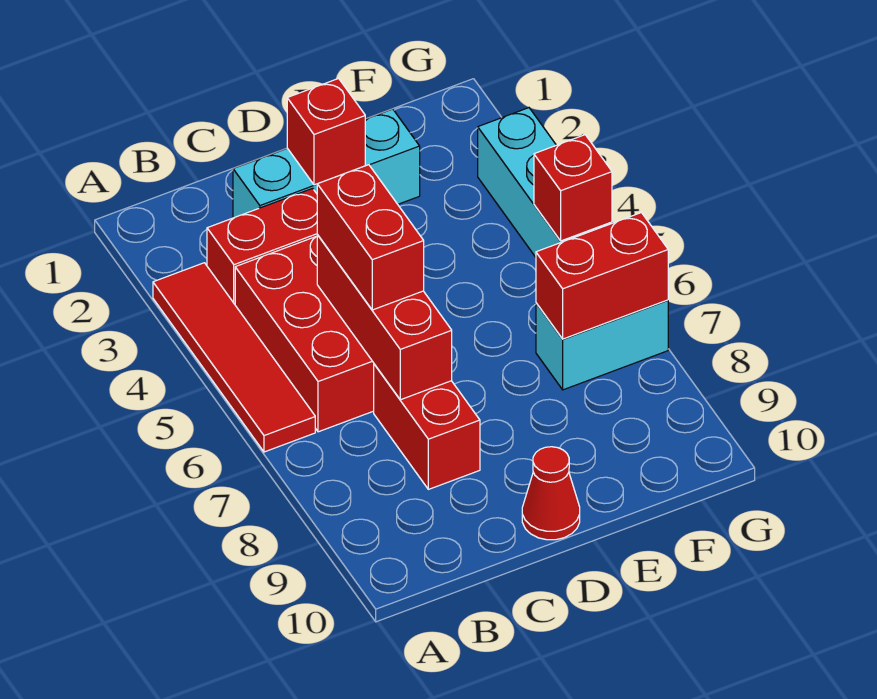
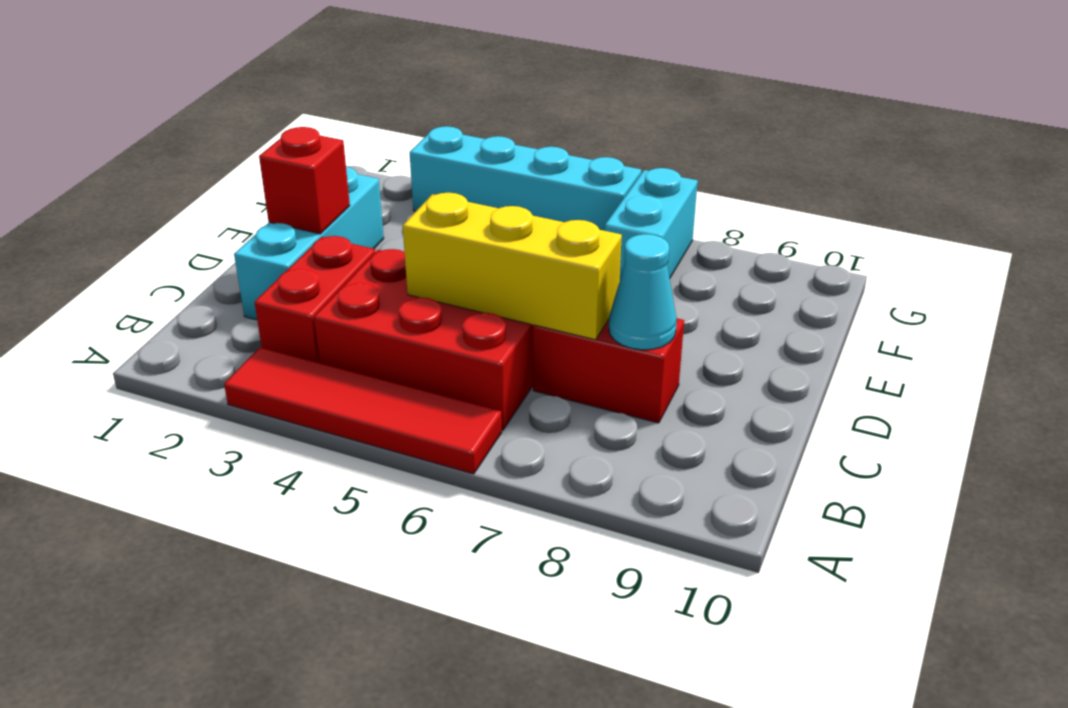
red 1x3 brick [317,235,452,400] -> yellow 1x3 brick [403,193,622,340]
red 1x2 brick [317,165,424,310] -> none
none -> cyan 1x1 cone [609,234,677,350]
red 1x1 cone [522,447,580,540] -> none
red 1x2 brick [536,213,668,339] -> none
red 1x1 brick [534,135,612,241] -> none

